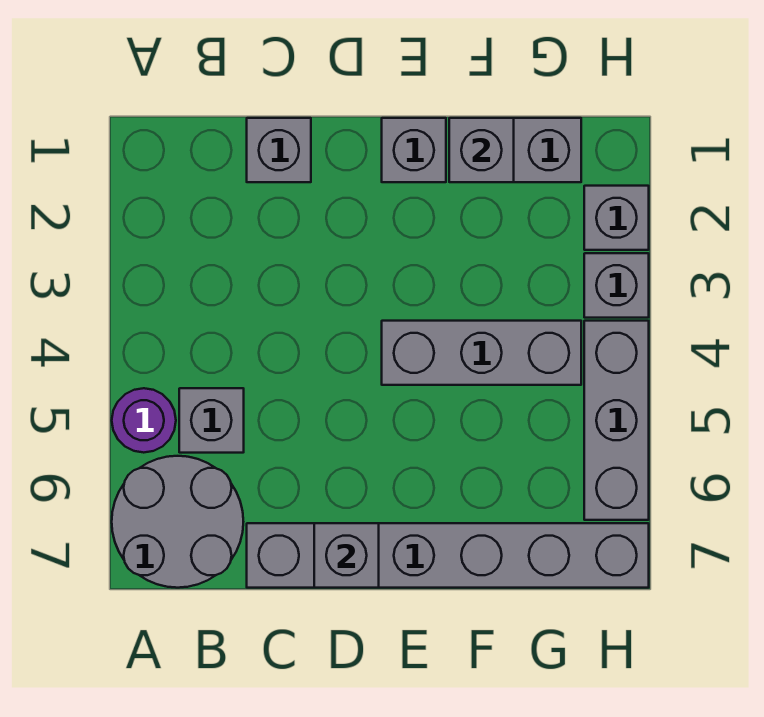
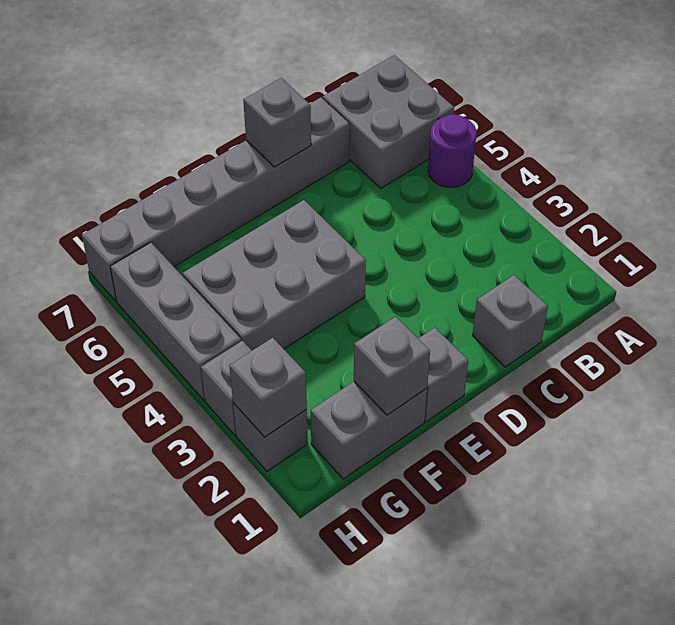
grey 2x2 round brick [112,456,243,588] -> grey 2x2 brick [323,55,454,188]
grey 1x1 brick [179,388,244,453] -> grey 1x1 brick moved to [229,338,307,437]
grey 1x3 brick [382,321,581,385] -> grey 2x3 brick [183,200,366,350]

